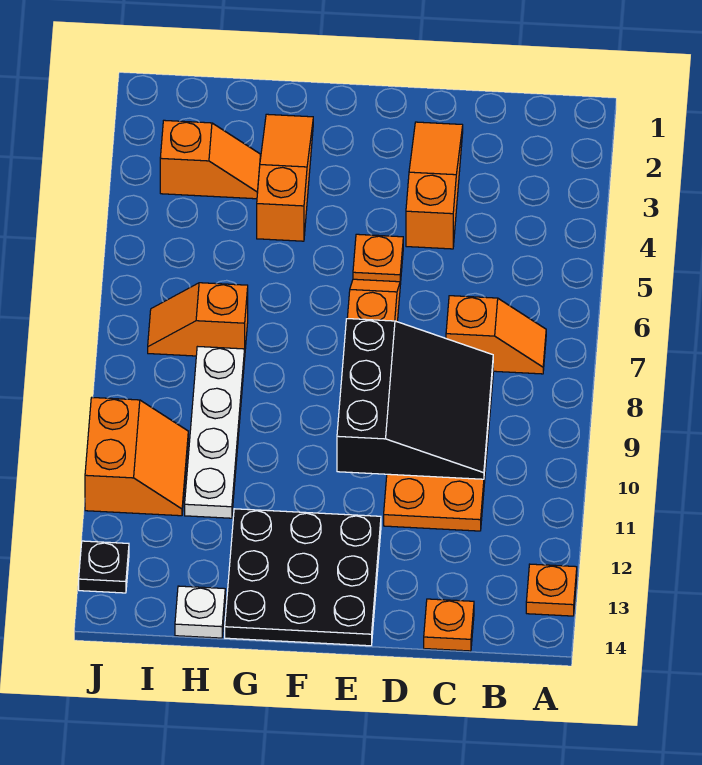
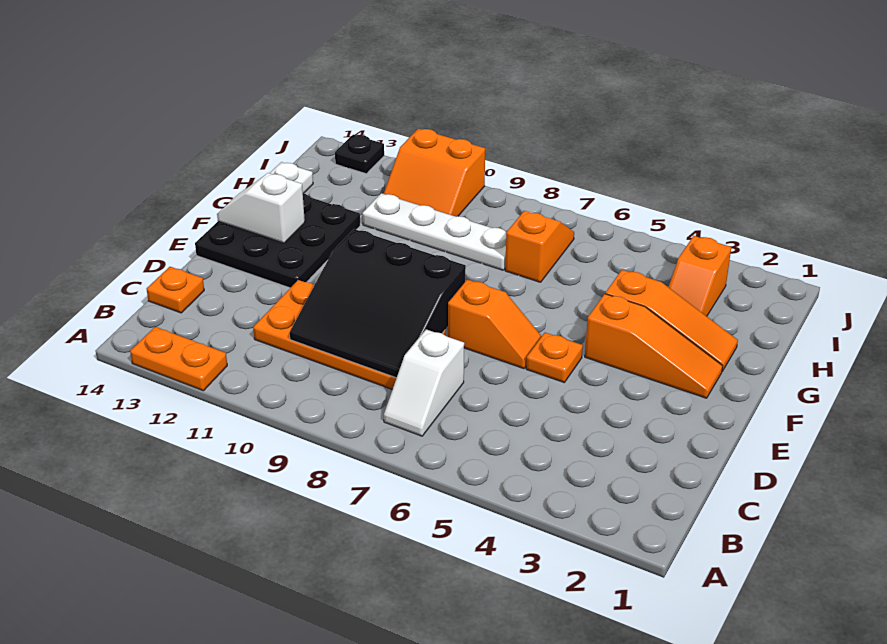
orange 1x1 plate [526,564,577,616] -> orange 1x2 plate [130,327,227,391]
orange 1x2 slope [446,296,546,374] -> white 1x2 slope [384,329,464,436]
orange 1x3 slope [406,122,463,249] -> orange 1x3 slope moved to [585,294,723,398]
none -> white 1x2 slope [217,173,305,243]

